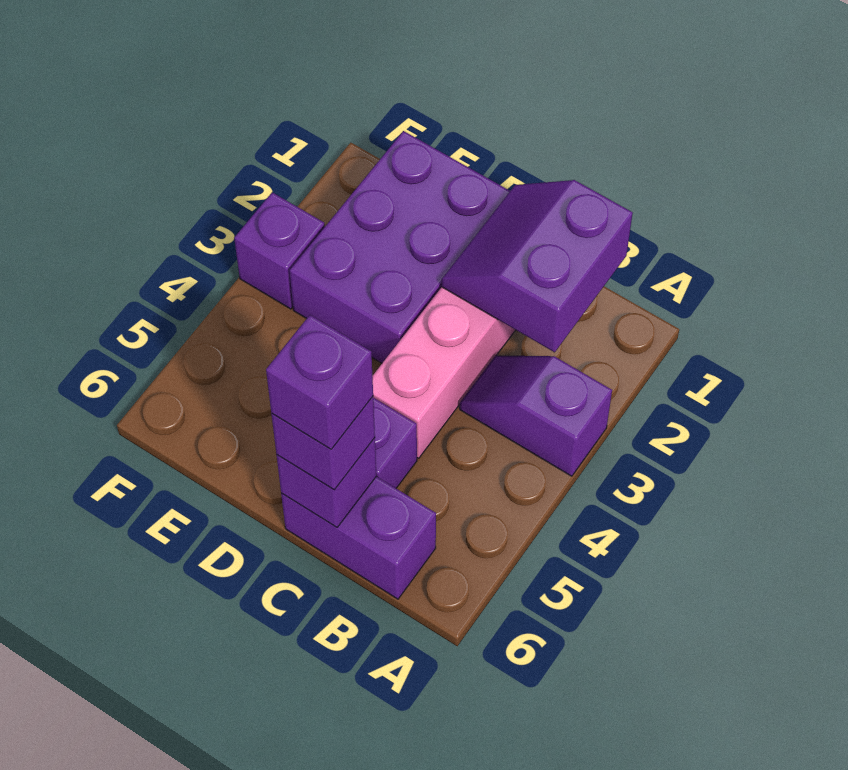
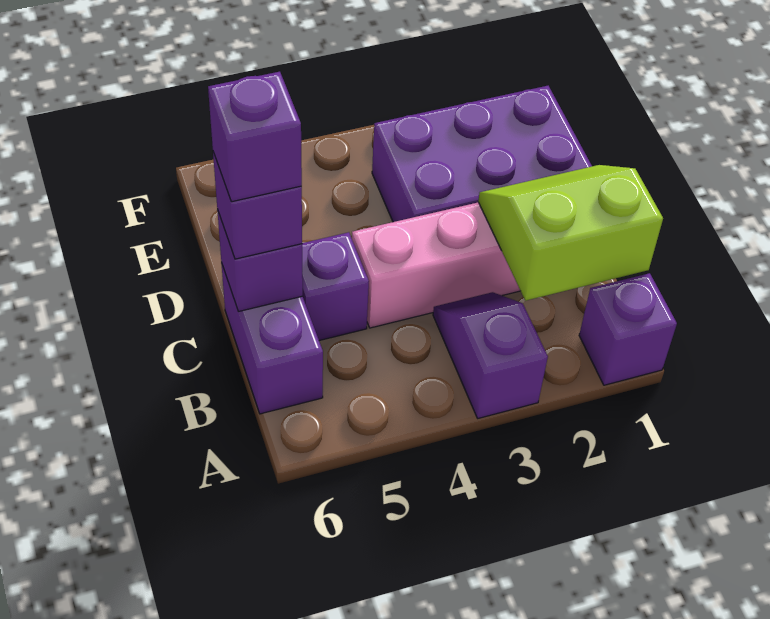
purple 2x2 slope [442,180,633,352] -> lime 2x2 slope [478,165,663,301]
purple 1x1 brick [234,192,325,309] -> purple 1x1 brick moved to [579,273,677,385]

